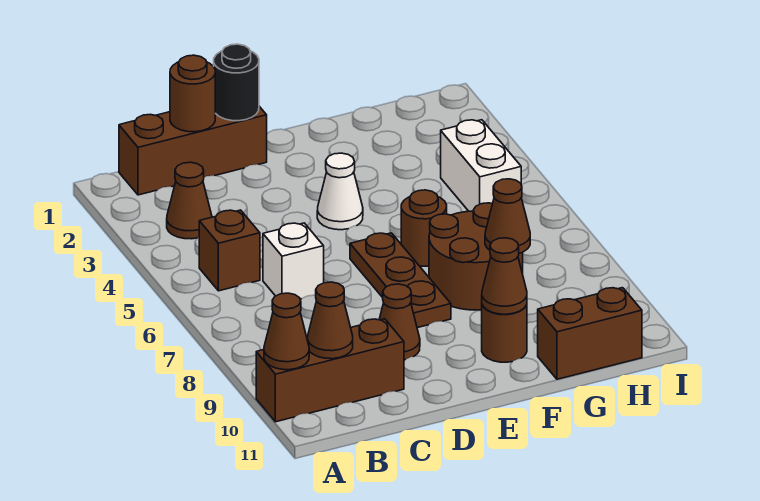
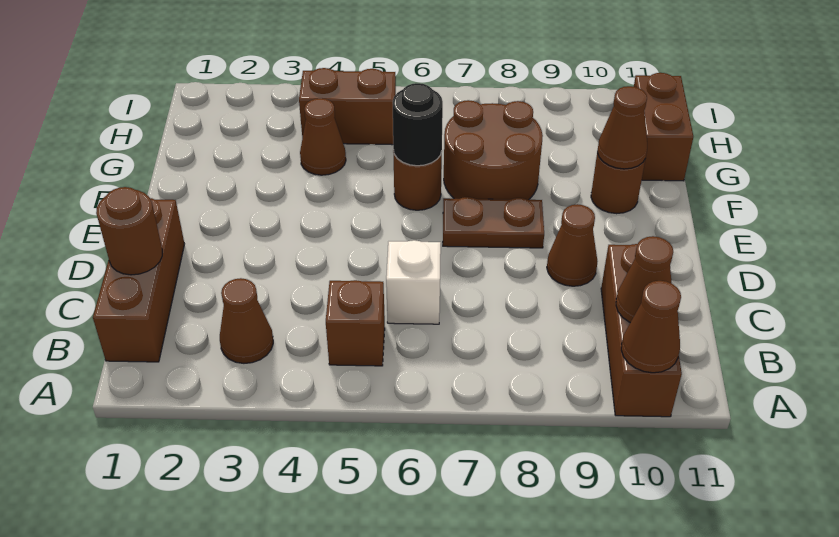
black 1x1 round brick [214,44,259,121] -> black 1x1 round brick moved to [393,83,443,166]
white 1x1 cone [317,153,363,230] -> none
brown 1x3 plate [350,233,451,328] -> brown 1x2 plate [443,197,544,248]
brown 1x1 cone [485,179,530,253] -> brown 1x1 cone moved to [300,98,346,175]
white 1x2 brick [441,120,521,211] -> brown 1x2 brick [299,68,396,145]

